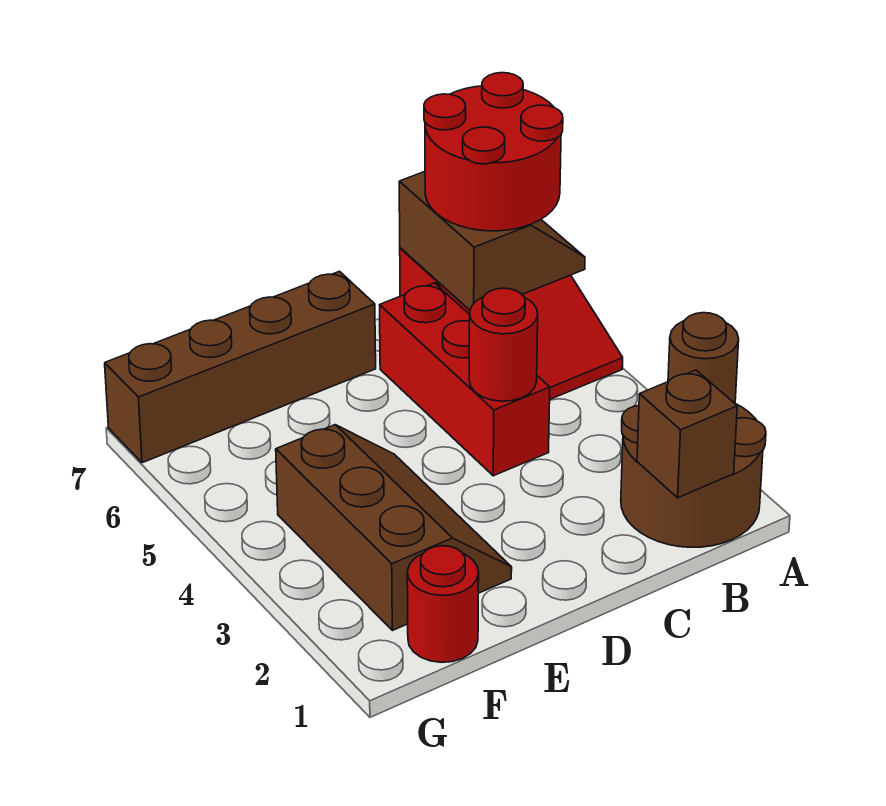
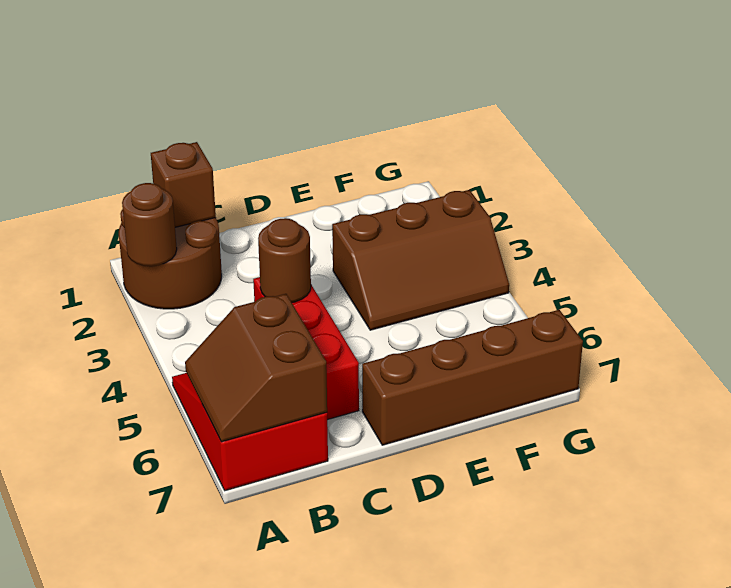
red 2x2 round brick [424,73,563,231] -> none
red 1x1 round brick [469,288,538,401] -> brown 1x1 round brick [258,218,311,303]
brown 2x3 slope [276,425,512,630] -> brown 2x3 slope turned to [332,190,509,330]
red 1x1 round brick [407,546,479,662] -> none

